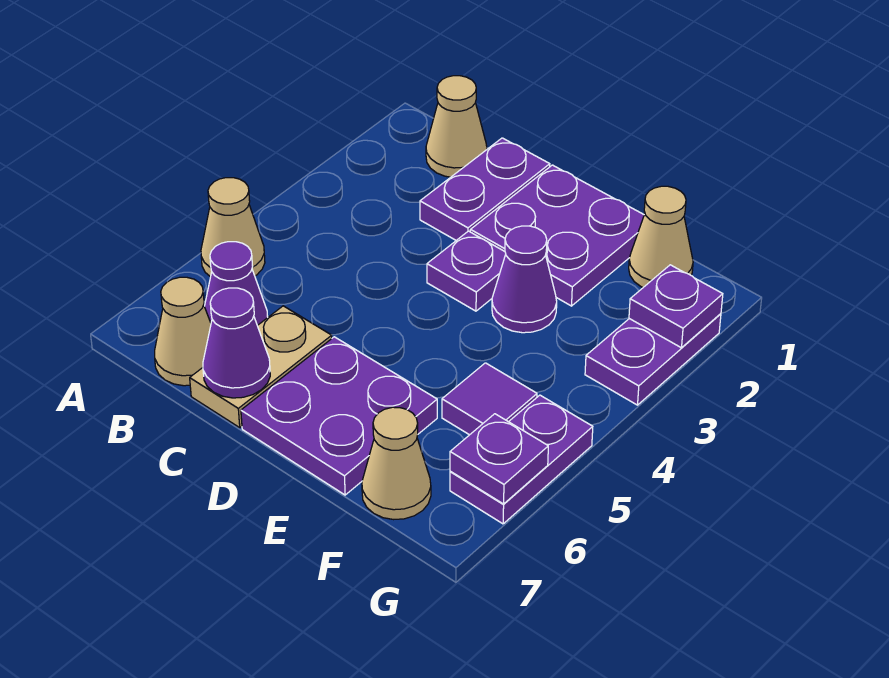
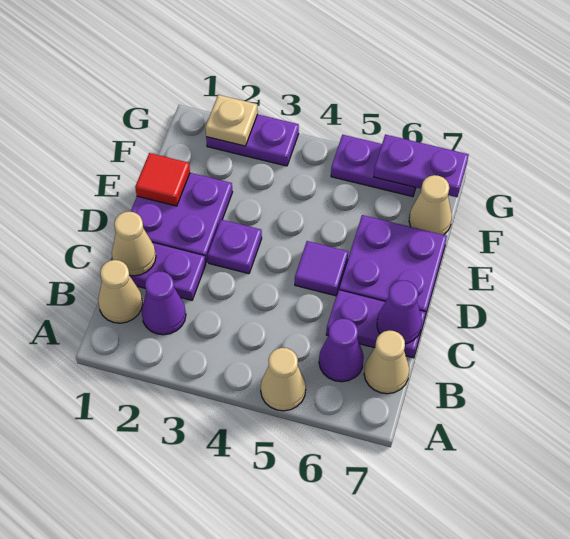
tan 1x2 plate [190,306,332,427] -> purple 1x2 plate [326,290,426,358]
none -> red 1x1 tile [135,153,190,206]
purple 1x1 cone [492,226,557,333] -> purple 1x1 cone moved to [142,271,186,335]
tan 1x1 cone [629,186,693,287] -> tan 1x1 cone moved to [112,211,156,276]
purple 1x1 tile [442,363,537,435] -> purple 1x1 tile moved to [295,241,348,296]
purple 1x1 plate [629,265,723,348] -> tan 1x1 plate [205,95,258,146]
purple 1x1 plate [450,414,548,504] -> purple 1x2 plate [374,134,469,197]

